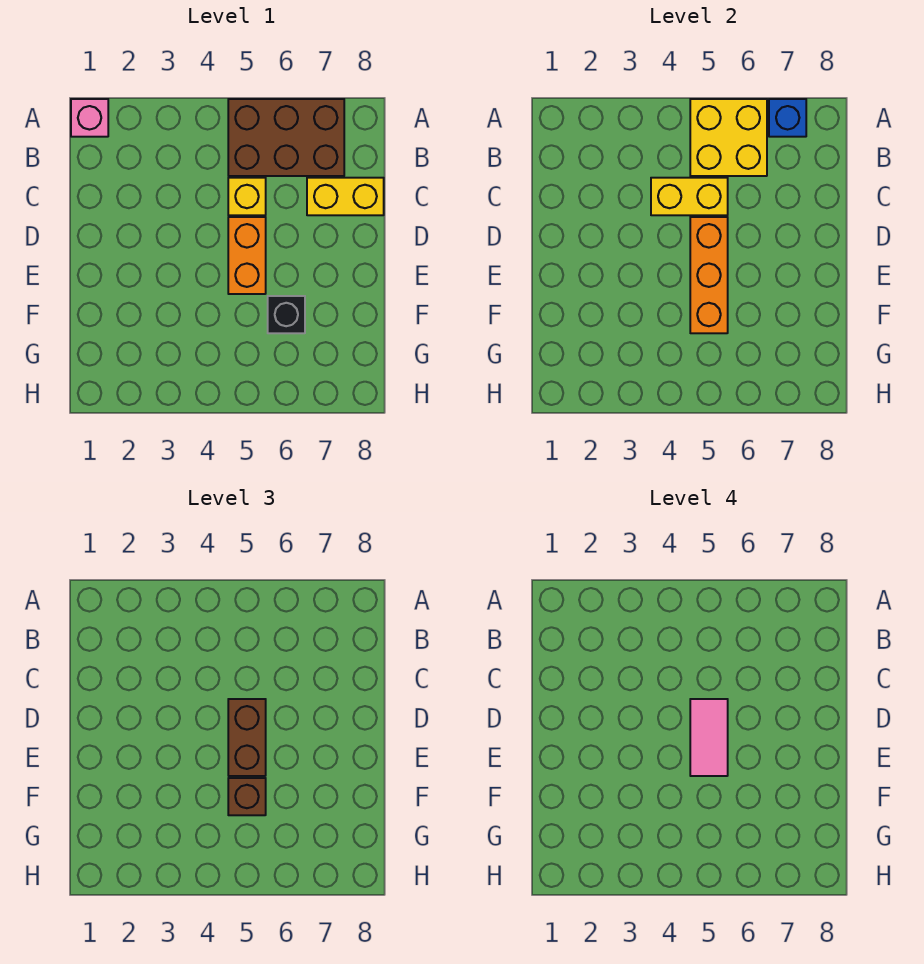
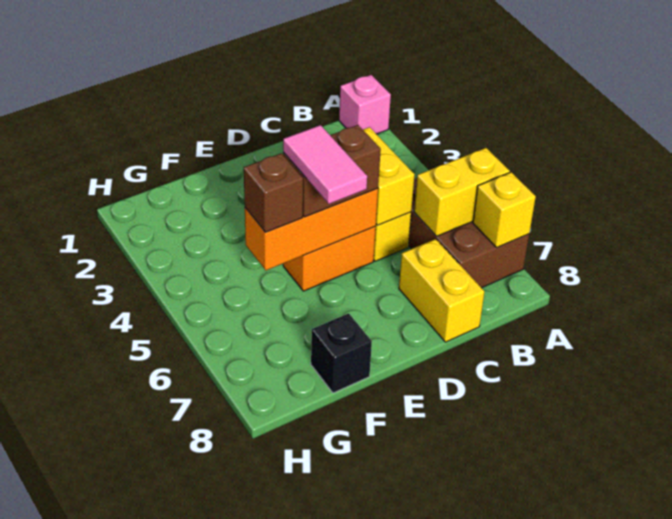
yellow 2x2 brick [690,99,767,176] -> yellow 1x2 brick [414,148,510,236]
blue 1x1 brick [769,99,806,137] -> yellow 1x1 brick [473,172,536,247]
pink 1x2 tile [690,699,728,776] -> pink 1x2 tile turned to [283,125,367,204]
black 1x1 brick [268,296,305,333] -> black 1x1 brick moved to [311,313,372,393]

